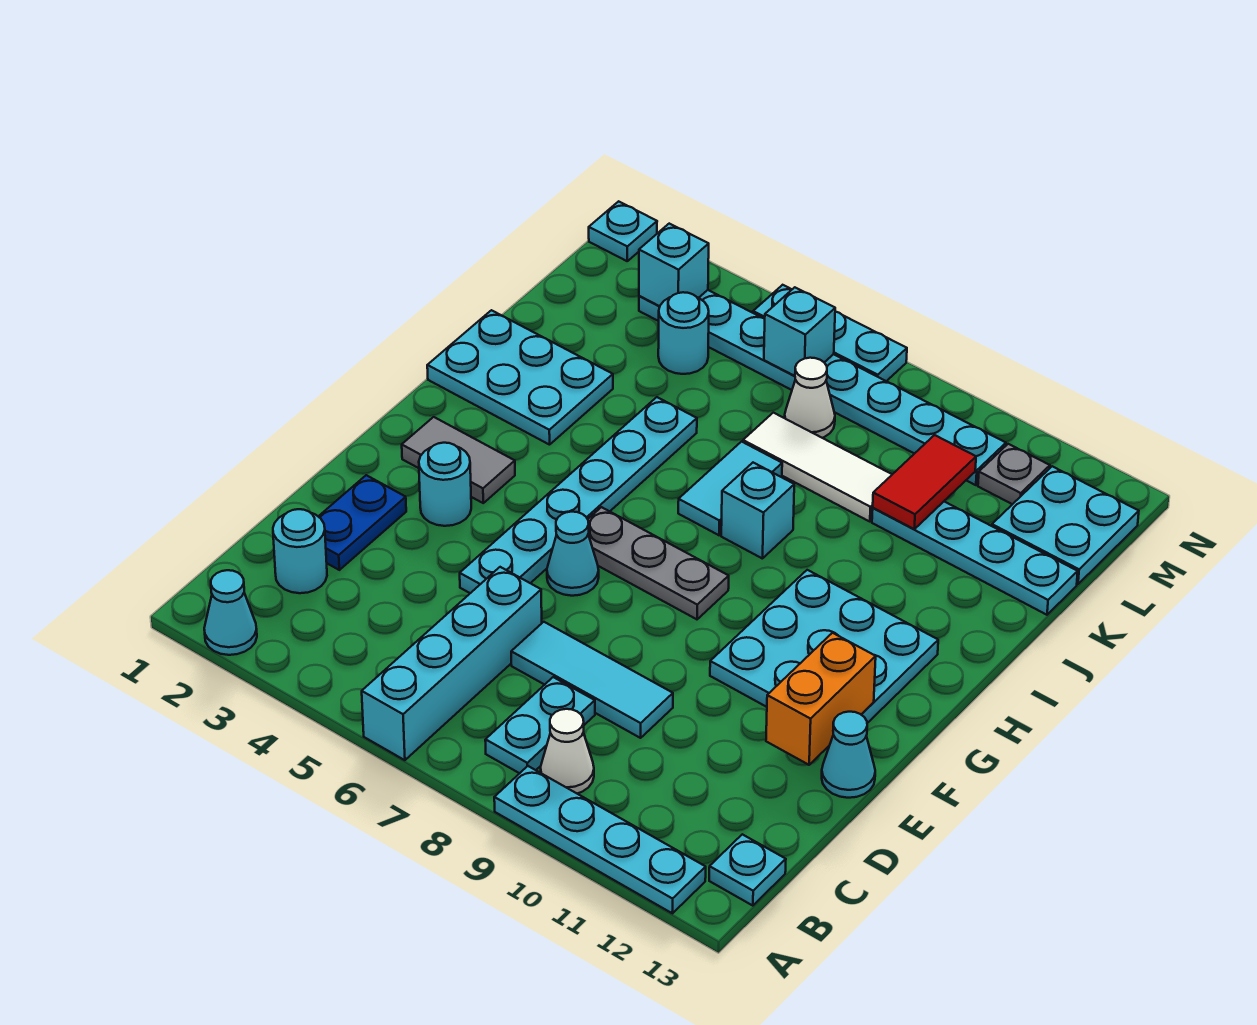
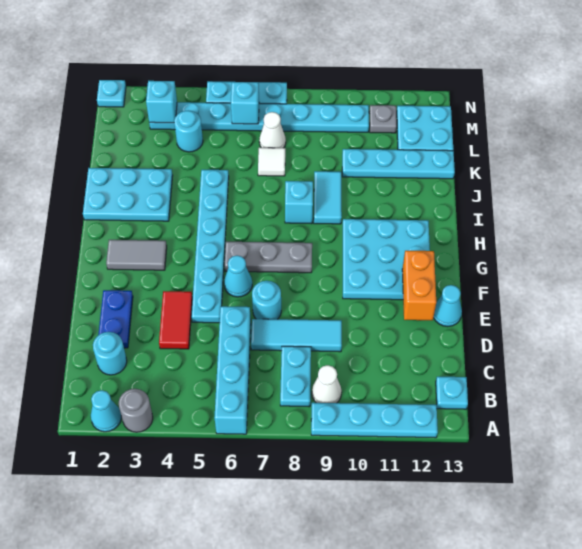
none -> grey 1x1 round brick [119,389,153,432]
cyan 1x1 round brick [419,443,471,526] -> cyan 1x1 round brick moved to [252,281,281,319]
cyan 1x2 tile [678,442,782,535] -> cyan 1x2 tile moved to [314,171,342,224]
white 1x3 tile [743,413,892,522] -> white 1x1 tile [258,148,285,176]
red 1x2 tile [873,435,976,529] -> red 1x2 tile moved to [159,291,192,349]

